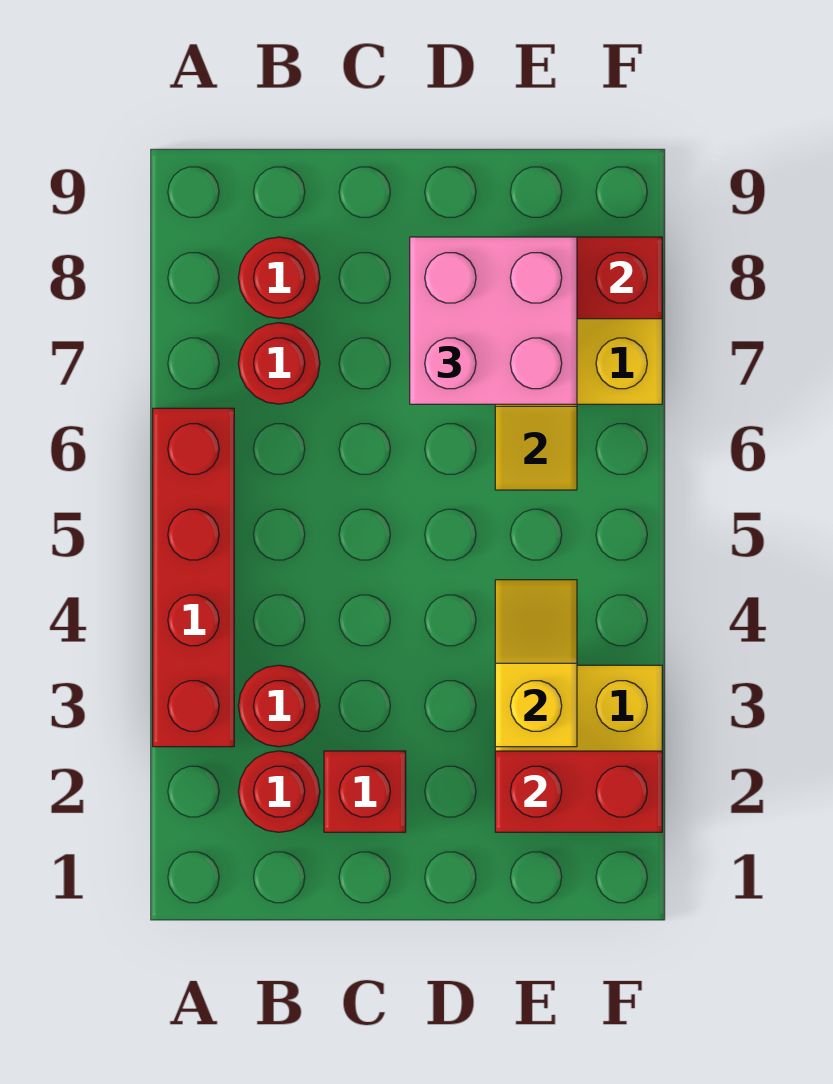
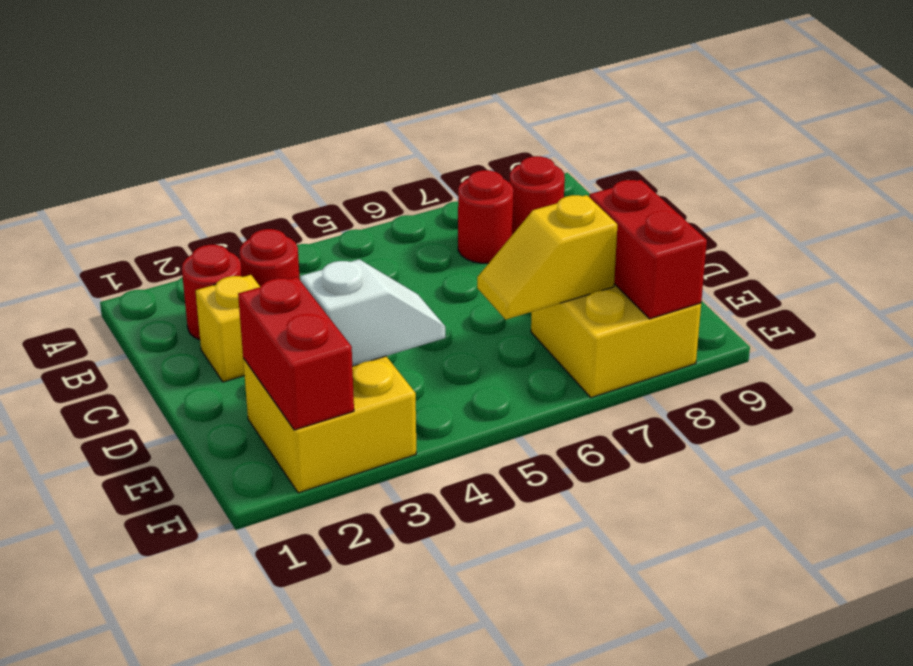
red 1x4 brick [153,408,234,747] -> none
red 1x1 brick [324,751,406,832] -> yellow 1x1 brick [196,275,260,382]
pink 2x2 brick [410,237,577,404] -> none
yellow 1x2 slope [495,580,577,747] -> white 1x2 slope [300,259,445,366]

